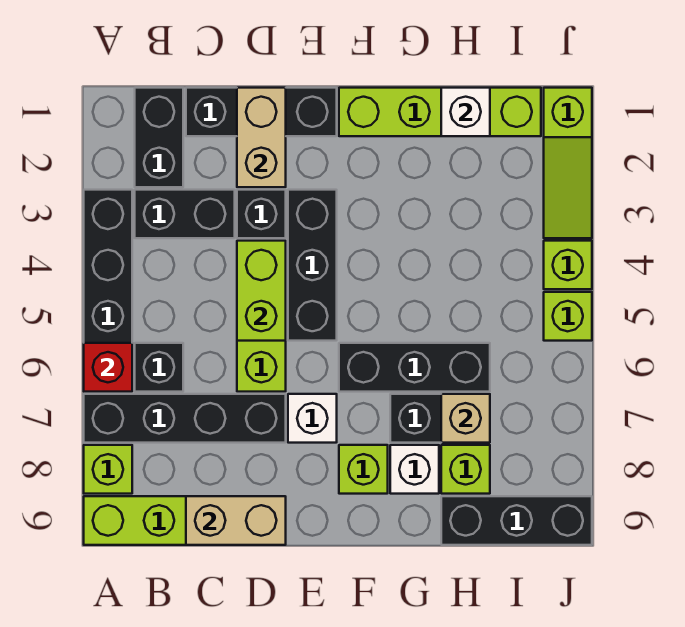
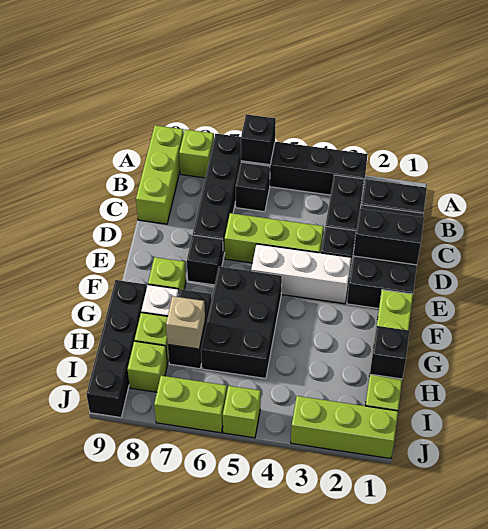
red 1x1 brick [84,343,132,392] -> black 1x1 brick [241,114,276,165]
black 1x3 brick [186,88,337,136] -> black 2x3 brick [347,205,423,308]
tan 1x2 brick [186,496,286,545] -> none
tan 1x2 brick [237,88,286,187] -> black 1x2 brick [353,209,424,265]
lime 1x2 brick [237,241,286,341] -> lime 1x2 brick moved to [154,376,227,433]
black 1x3 brick [288,190,337,341] -> white 1x3 brick [251,244,352,304]
white 1x1 brick [288,394,337,443] -> black 1x1 brick [187,235,223,285]
black 1x3 brick [339,343,490,392] -> black 2x3 brick [201,266,282,379]
white 1x1 brick [441,88,490,136] -> black 1x1 brick [370,326,410,379]
black 1x3 brick [441,496,592,545] -> black 1x4 brick [87,280,147,417]
lime 1x3 slope [544,88,592,238] -> lime 1x3 brick [291,396,398,459]
lime 1x1 brick [544,241,592,289] -> lime 1x1 brick moved to [128,341,167,392]

